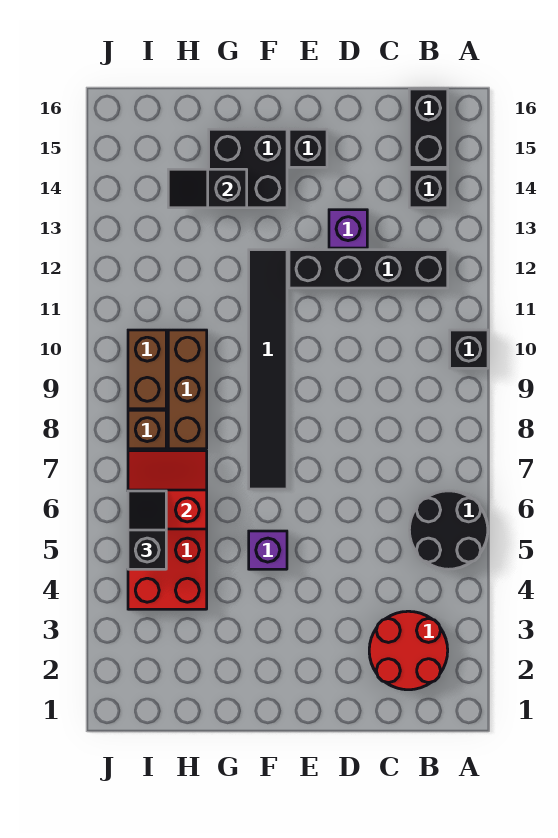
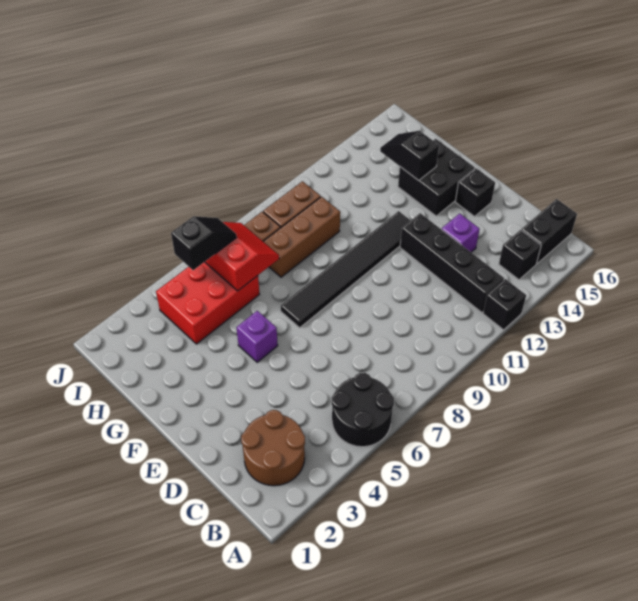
black 1x1 brick [450,330,488,368] -> black 1x1 brick moved to [483,279,526,330]
red 2x2 round brick [369,611,448,690] -> brown 2x2 round brick [241,410,305,486]

